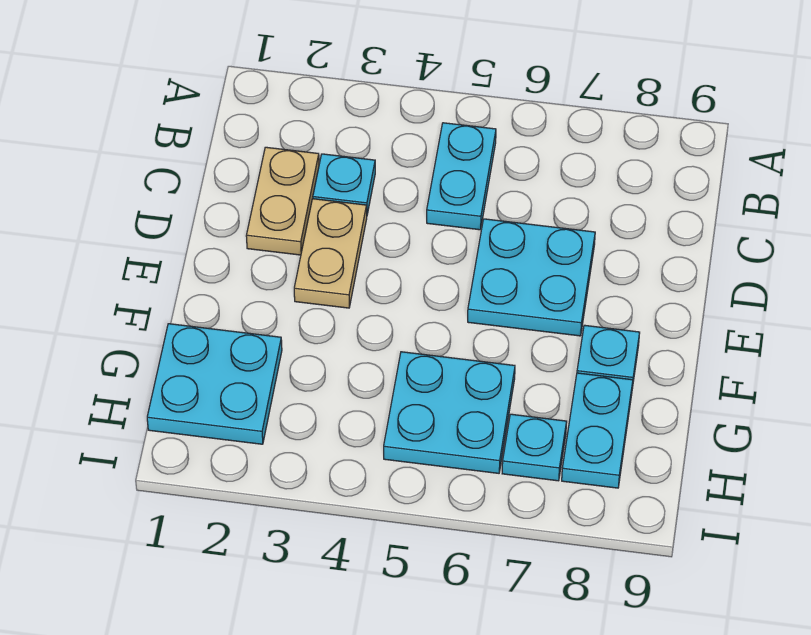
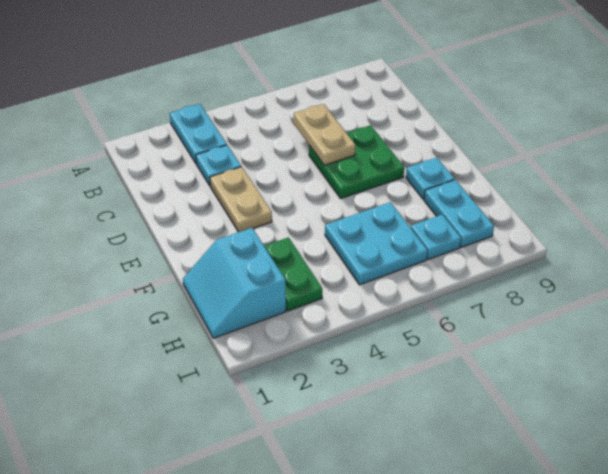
cyan 1x2 plate [427,123,496,230] -> cyan 1x2 plate moved to [170,104,227,164]
tan 1x2 plate [246,147,319,255] -> tan 1x2 plate moved to [294,104,356,165]
cyan 2x2 plate [468,219,595,336] -> green 2x2 plate [309,125,404,198]
cyan 2x2 plate [147,324,282,444] -> cyan 2x2 slope [183,228,286,338]
none -> green 1x2 plate [264,238,322,311]

